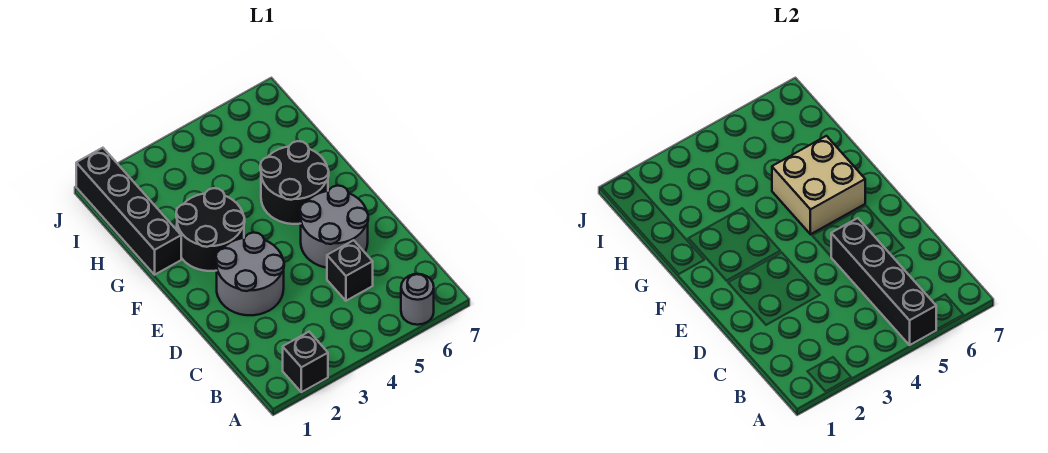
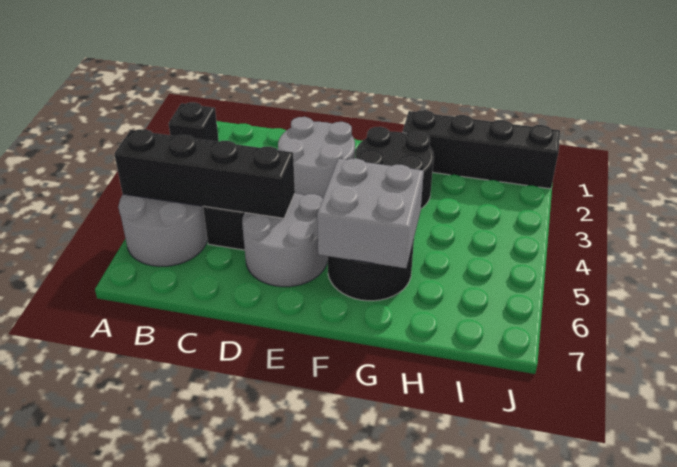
grey 1x1 round brick [401,274,434,325] -> grey 2x2 round brick [118,194,208,266]
tan 2x2 brick [772,136,865,234] -> grey 2x2 brick [317,158,424,268]

